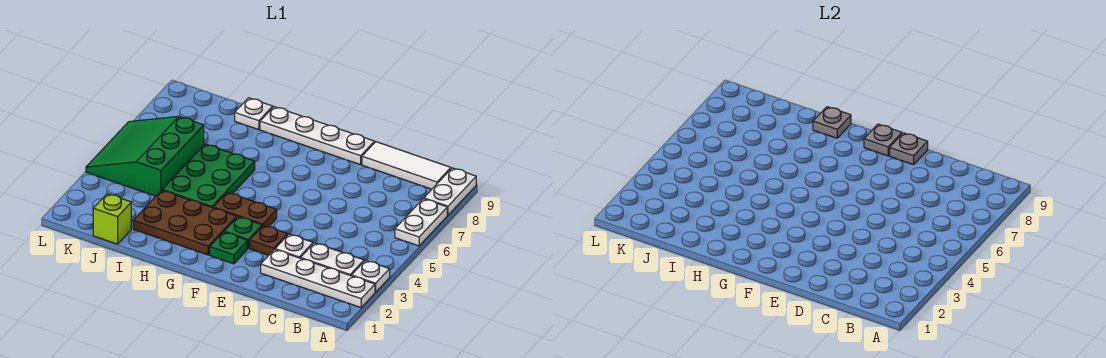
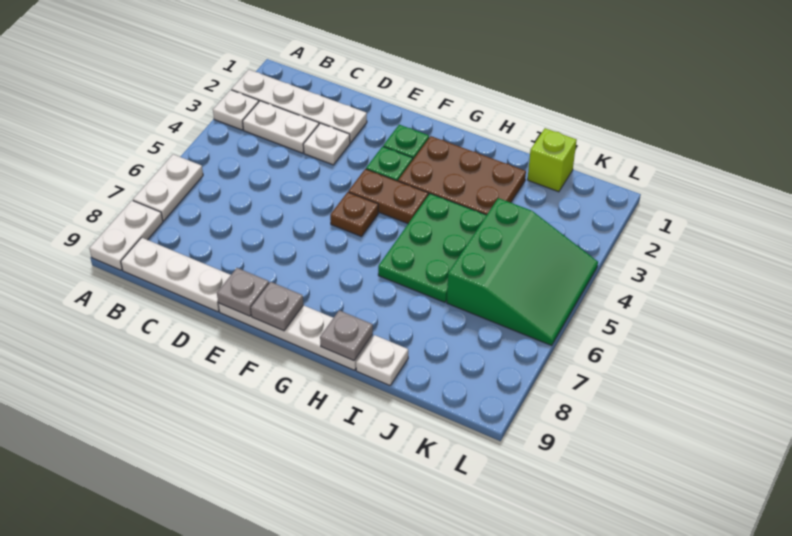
white 1x3 tile [362,142,451,189] -> white 1x3 plate [121,238,231,312]
brown 1x1 plate [250,225,288,255] -> brown 1x1 plate moved to [330,192,379,237]

